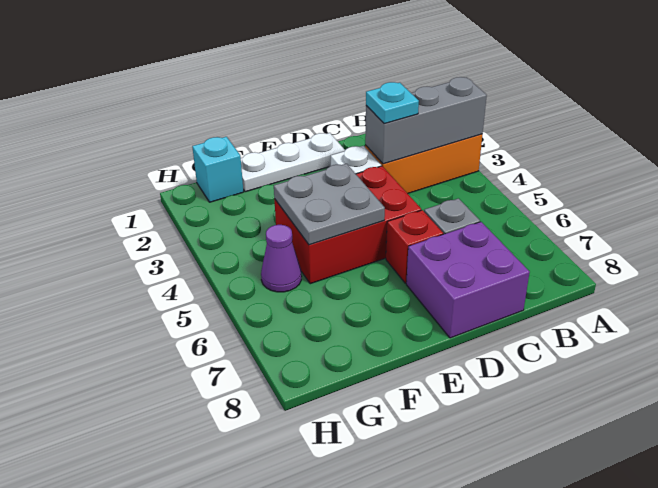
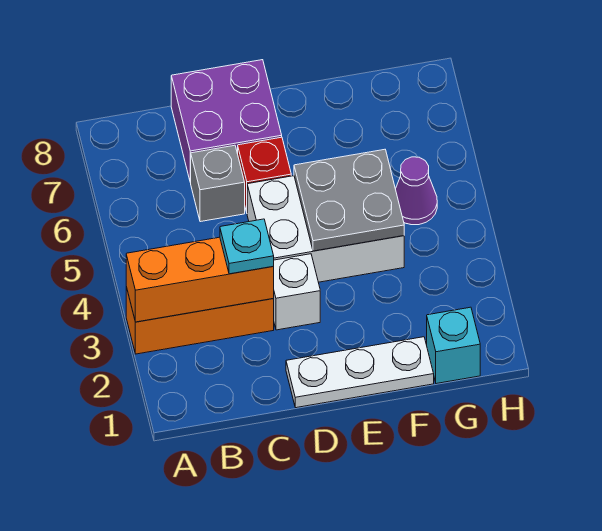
grey 1x3 brick [365,77,487,164] -> orange 1x3 brick [126,237,274,322]
red 2x3 brick [274,166,421,284] -> white 2x3 brick [247,176,404,282]

